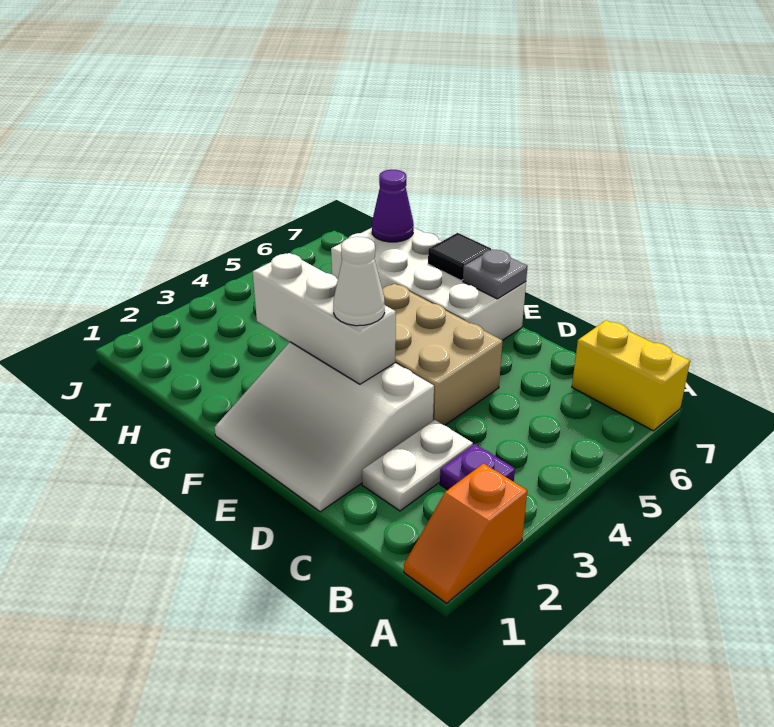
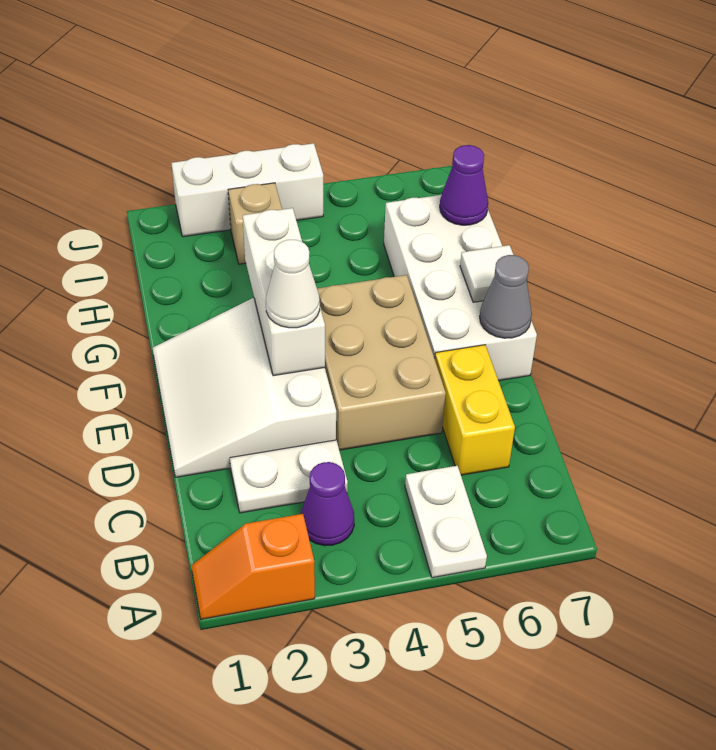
none -> white 1x2 plate [405,466,487,578]
yellow 1x2 brick [572,320,690,431] -> yellow 1x2 brick moved to [435,345,515,475]
purple 1x1 plate [440,444,515,490] -> purple 1x1 cone [301,462,354,546]
grey 1x1 plate [463,249,528,299] -> grey 1x1 cone [480,255,532,338]
black 1x1 tile [428,233,491,281] -> white 1x1 tile [460,245,513,302]
none -> tan 1x1 brick [228,183,282,264]
none -> white 1x3 brick [171,143,323,237]

